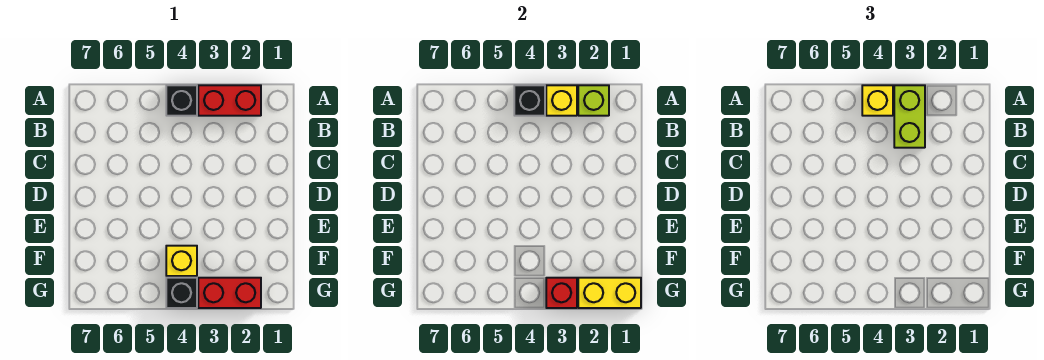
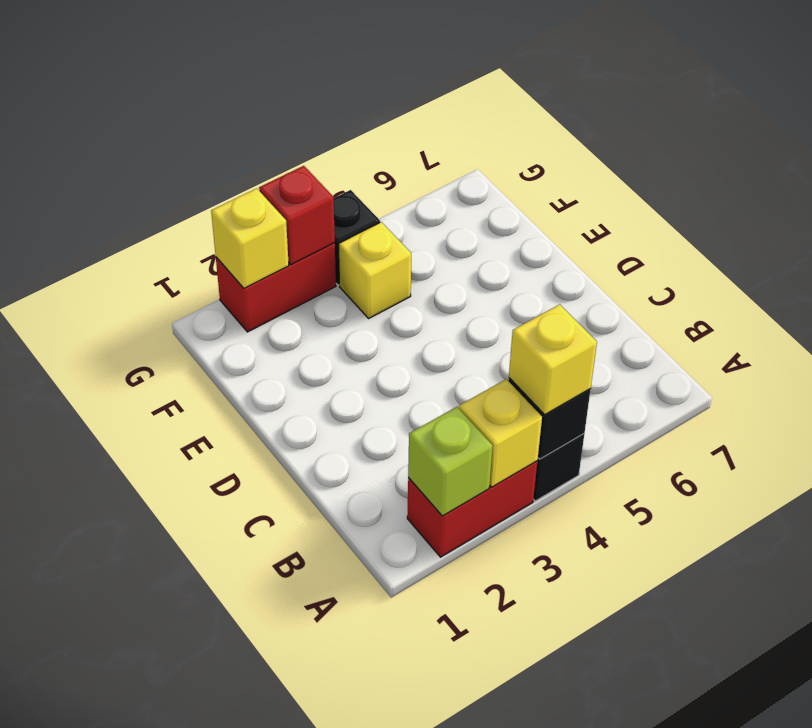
lime 1x2 brick [894,85,925,148] -> none
yellow 1x2 brick [578,278,641,308] -> yellow 1x1 brick [211,188,289,288]

